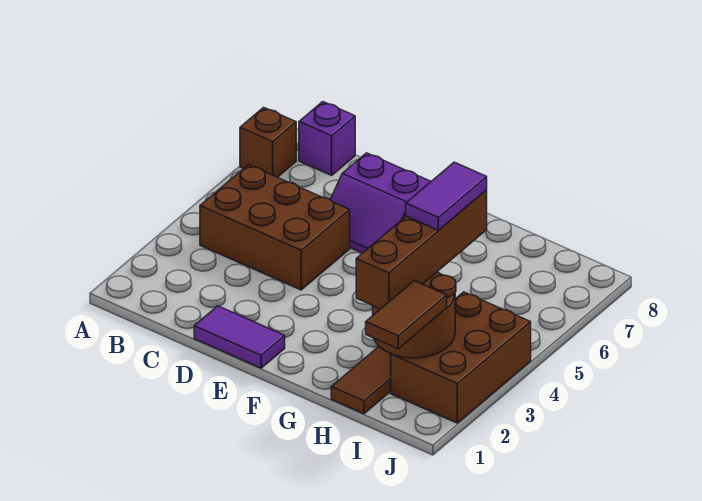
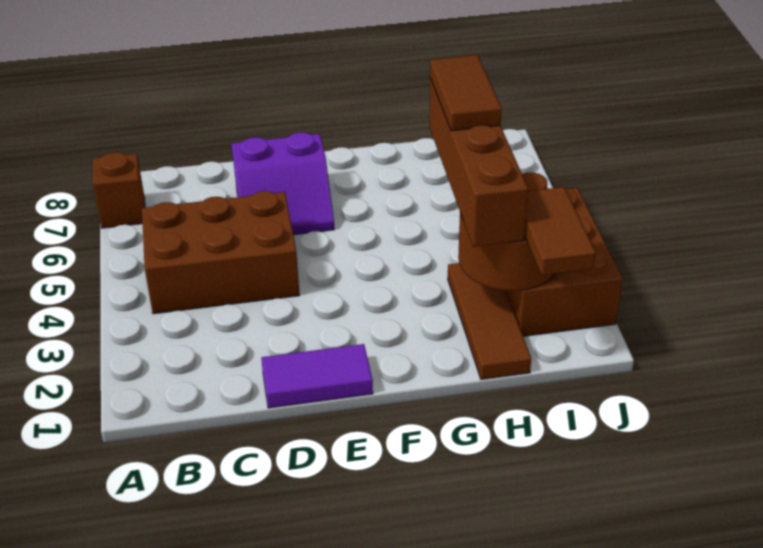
purple 1x1 brick [299,102,355,175] -> none
purple 1x2 tile [406,162,487,230] -> brown 1x2 tile [430,55,502,131]

